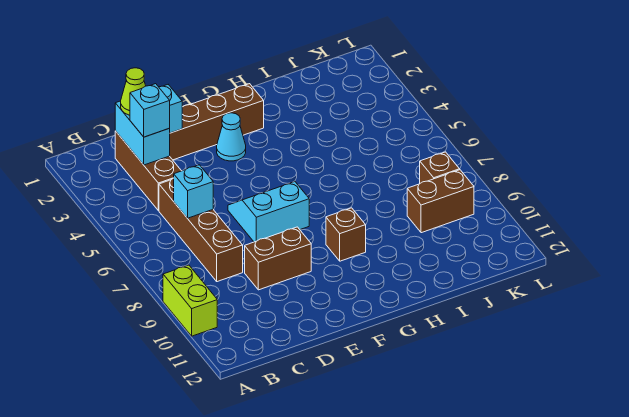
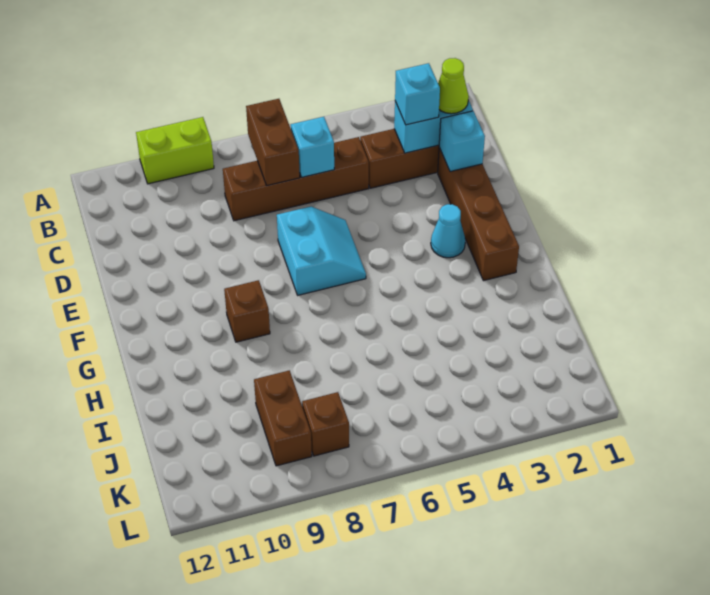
brown 1x2 brick [245,227,311,290] -> brown 1x2 brick moved to [246,99,300,186]

